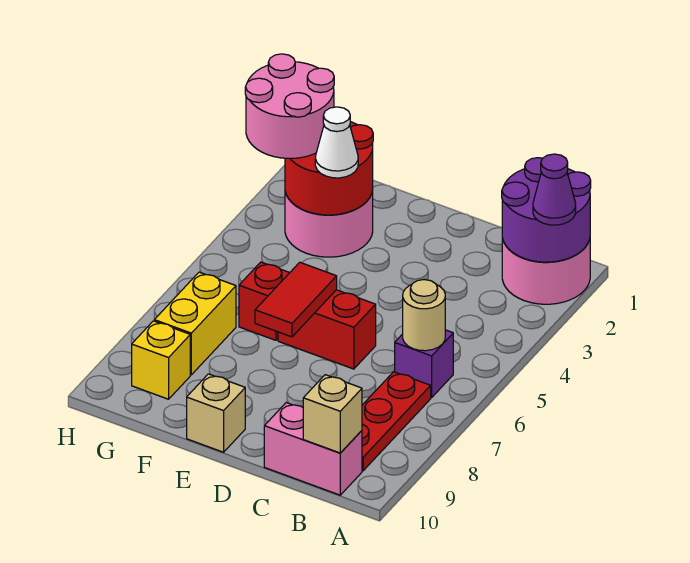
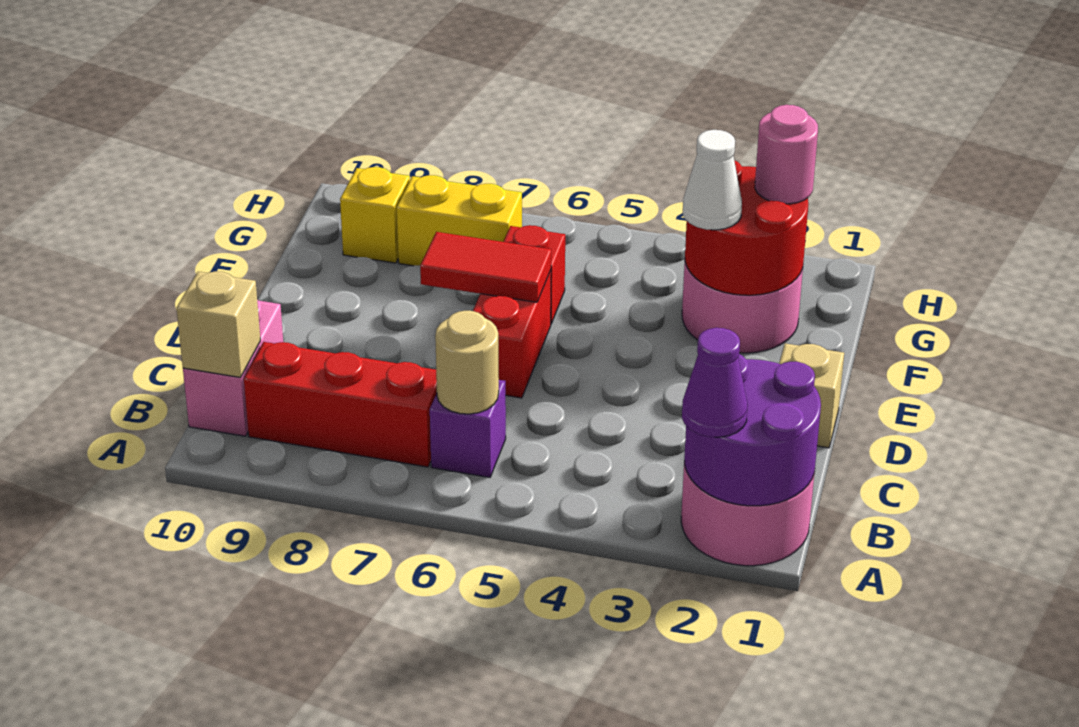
red 1x3 plate [362,372,431,471] -> red 1x3 brick [244,342,437,467]
tan 1x1 brick [187,374,245,452] -> tan 1x1 brick moved to [779,343,844,448]
pink 2x2 round brick [245,54,334,158] -> pink 1x1 round brick [755,105,818,204]

